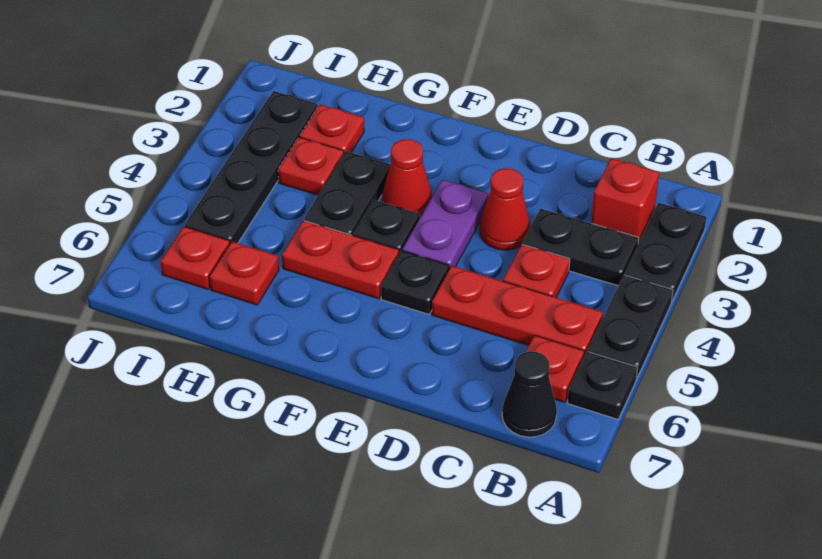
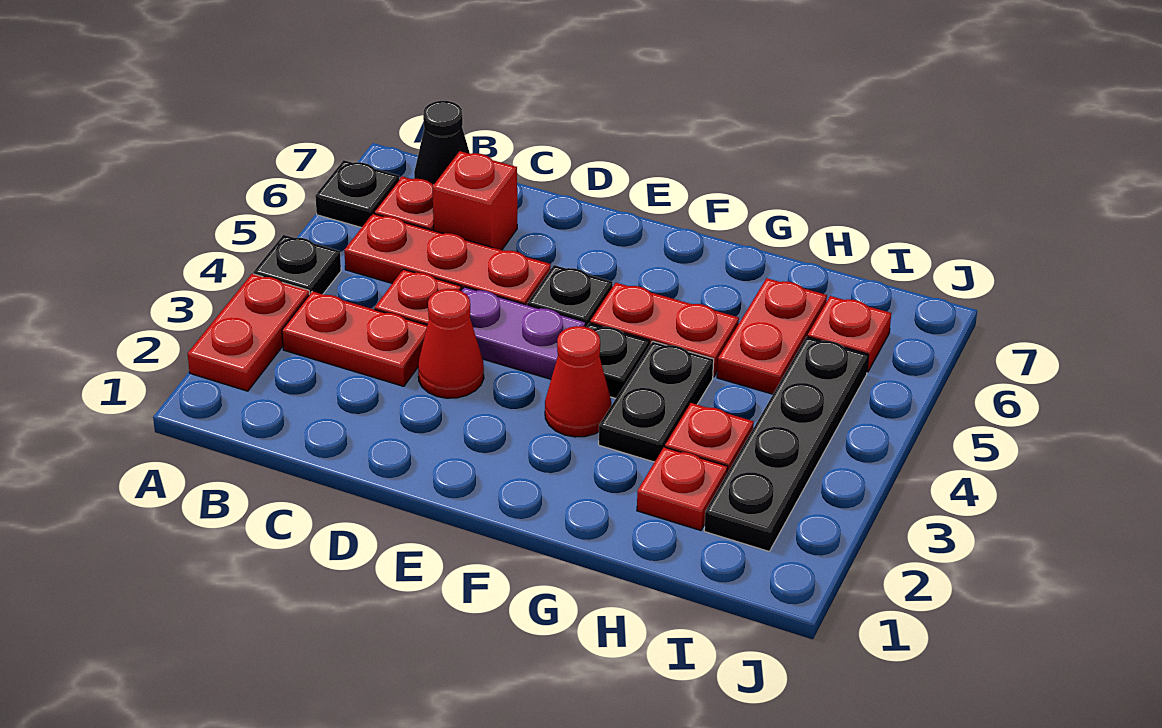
black 1x2 plate [624,203,706,301] -> red 1x2 plate [188,274,309,391]
black 1x2 plate [588,275,673,379] -> black 1x1 plate [253,235,341,294]
red 1x1 brick [591,158,659,244] -> red 1x1 brick moved to [432,151,517,250]
black 1x2 plate [522,209,639,286] -> red 1x2 plate [282,291,427,386]
purple 1x2 plate [402,180,489,269] -> purple 1x2 plate turned to [461,287,586,379]
red 1x1 plate [209,242,279,305] -> red 1x2 plate [717,278,827,394]

